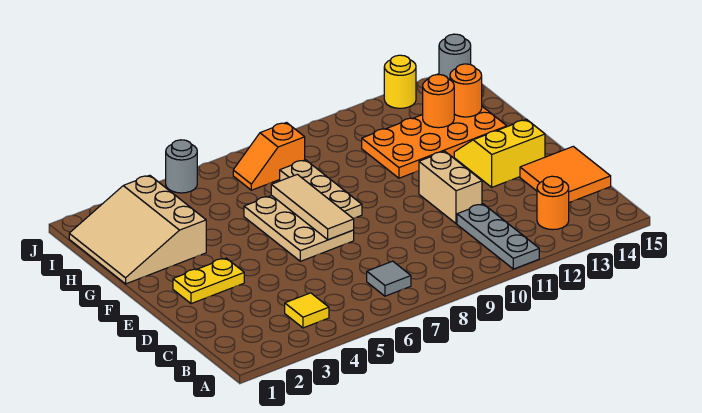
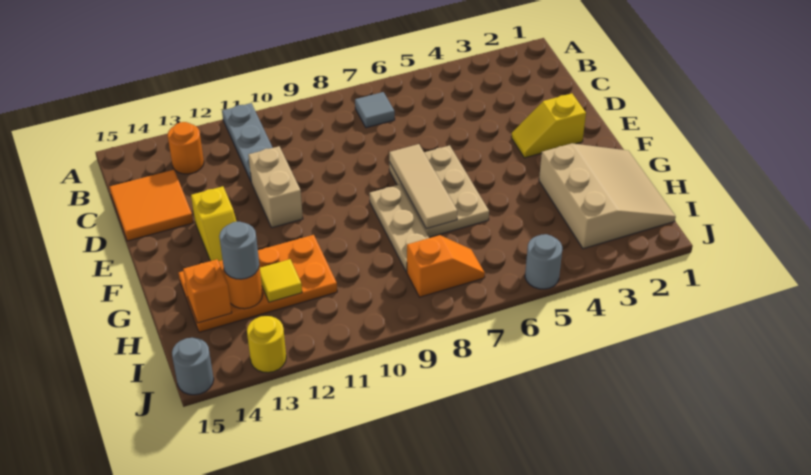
yellow 1x1 tile [285,293,329,328] -> yellow 1x1 tile moved to [260,259,302,302]
yellow 1x2 plate [173,258,244,304] -> yellow 1x2 slope [511,93,586,158]
yellow 2x2 slope [454,119,545,187] -> yellow 1x2 slope [191,186,237,261]
none -> grey 1x1 round brick [219,222,259,279]
orange 1x1 round brick [450,64,482,117] -> orange 1x1 brick [183,259,232,323]

